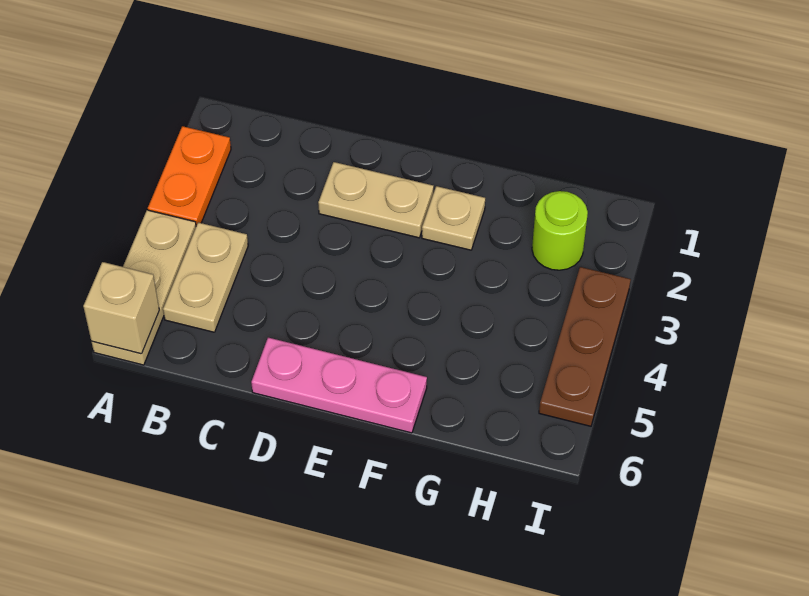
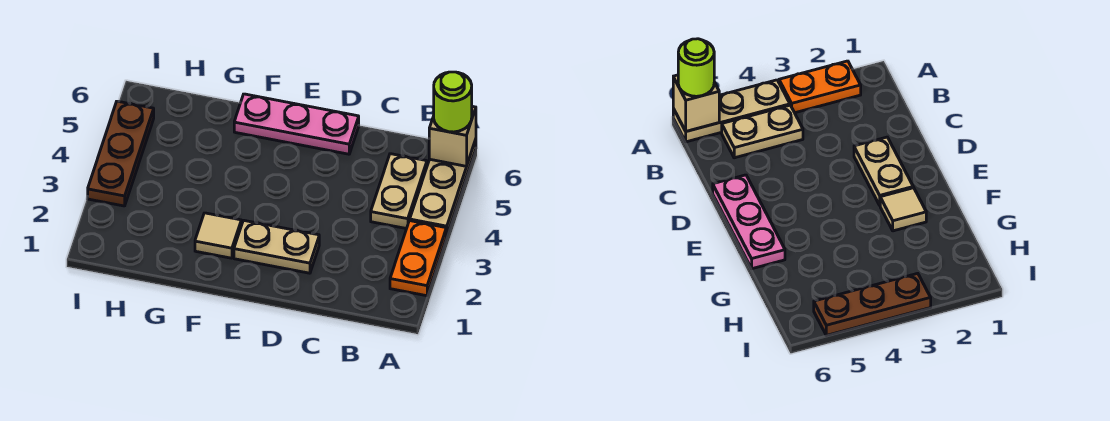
tan 1x1 plate [422,186,485,250] -> tan 1x1 tile [195,213,241,258]
lime 1x1 round brick [532,191,588,270] -> lime 1x1 round brick moved to [434,72,472,132]

